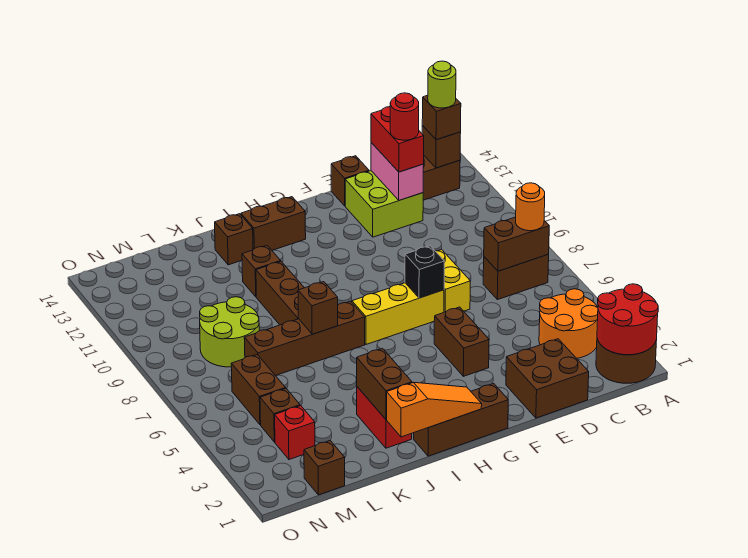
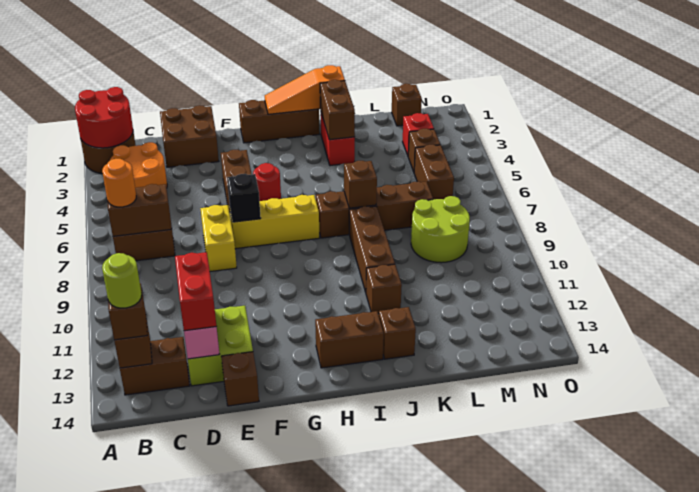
red 1x1 round brick [390,93,419,140] -> red 1x1 round brick moved to [253,163,281,201]

